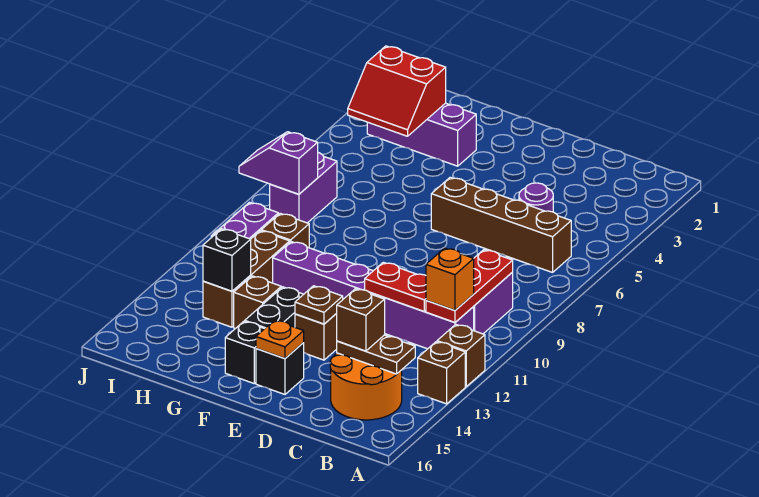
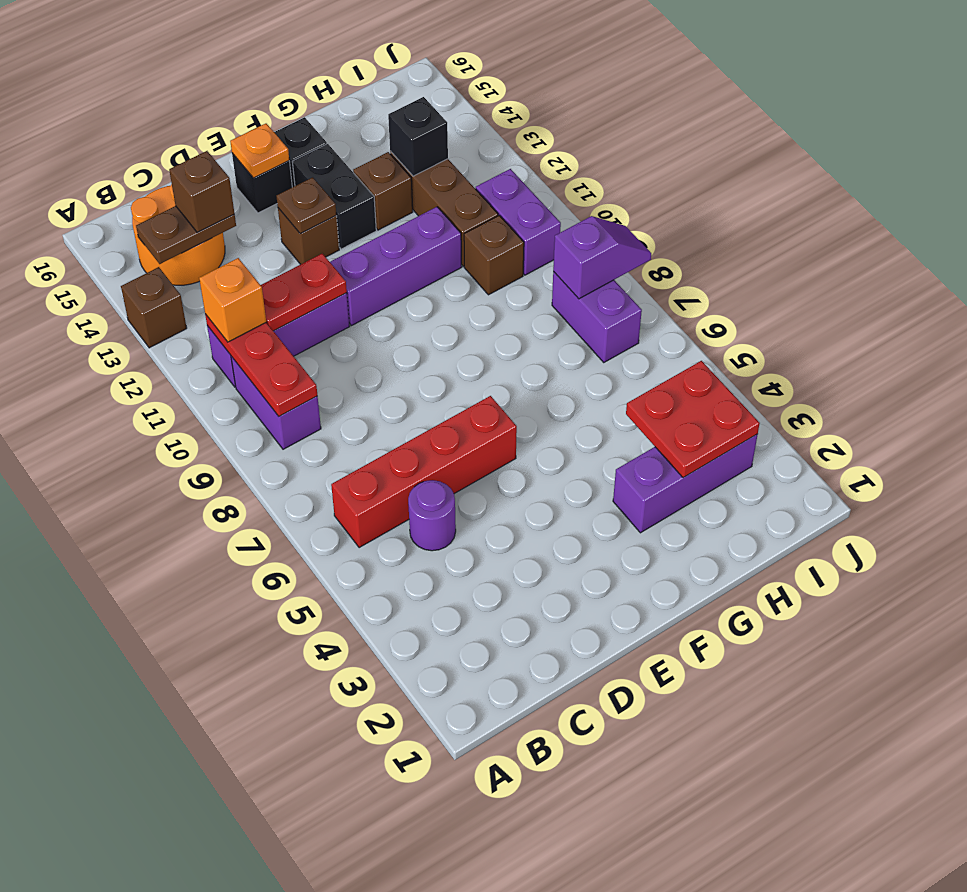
brown 1x1 brick [437,324,485,387] -> none
brown 1x4 brick [431,177,571,272] -> red 1x4 brick [331,396,517,548]
red 2x2 slope [348,46,446,136] -> red 2x2 plate [626,361,760,478]

